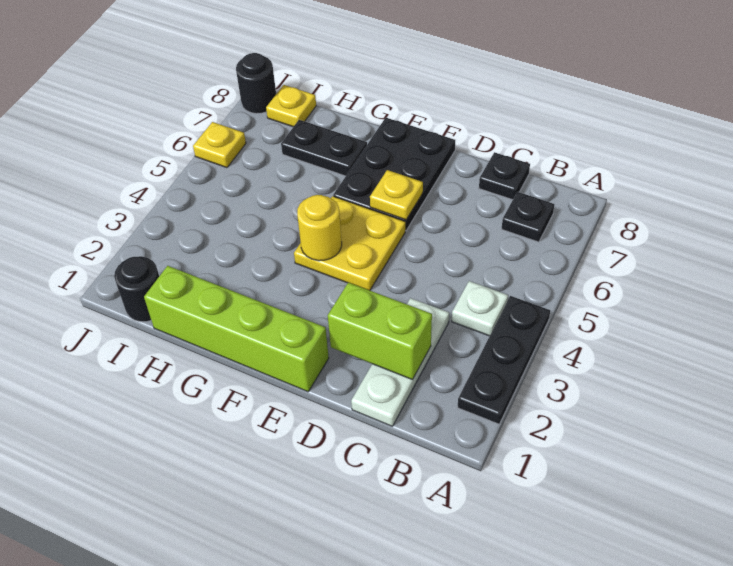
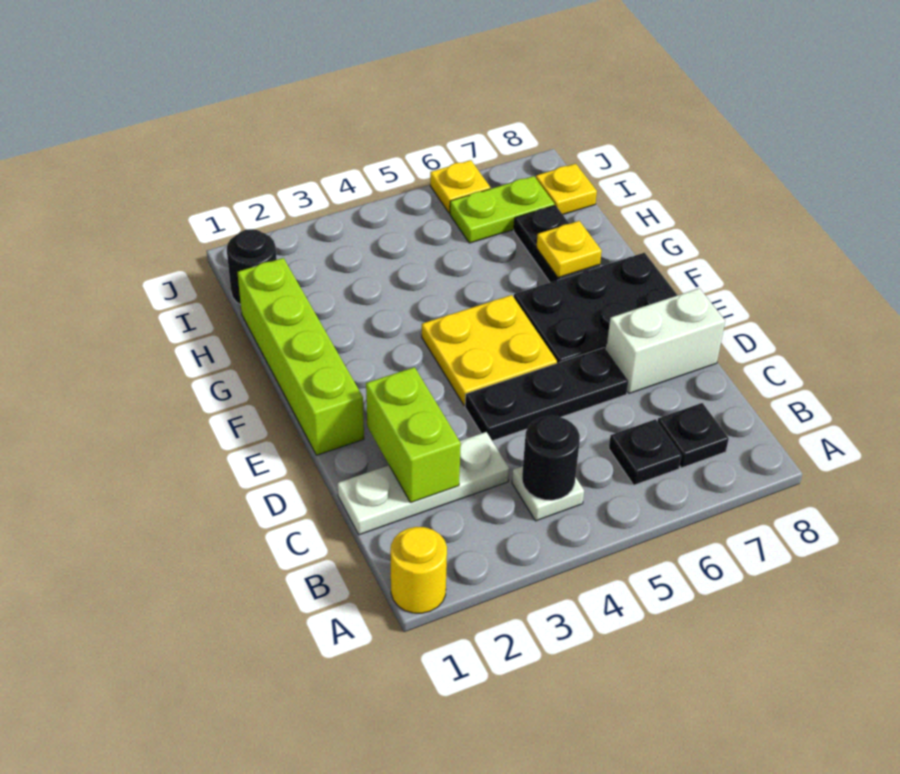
black 1x3 plate [458,296,550,424] -> black 1x3 plate moved to [465,347,628,441]
black 1x1 plate [479,152,530,200] -> black 1x1 plate moved to [609,419,681,485]
none -> white 1x2 brick [606,288,725,394]
yellow 1x1 plate [370,170,423,220] -> yellow 1x1 plate moved to [536,221,602,278]
yellow 1x1 round brick [297,195,342,261] -> yellow 1x1 round brick moved to [390,527,447,613]
none -> lime 1x2 plate [450,176,555,243]
black 1x1 round brick [236,53,276,114] -> black 1x1 round brick moved to [522,416,580,500]

